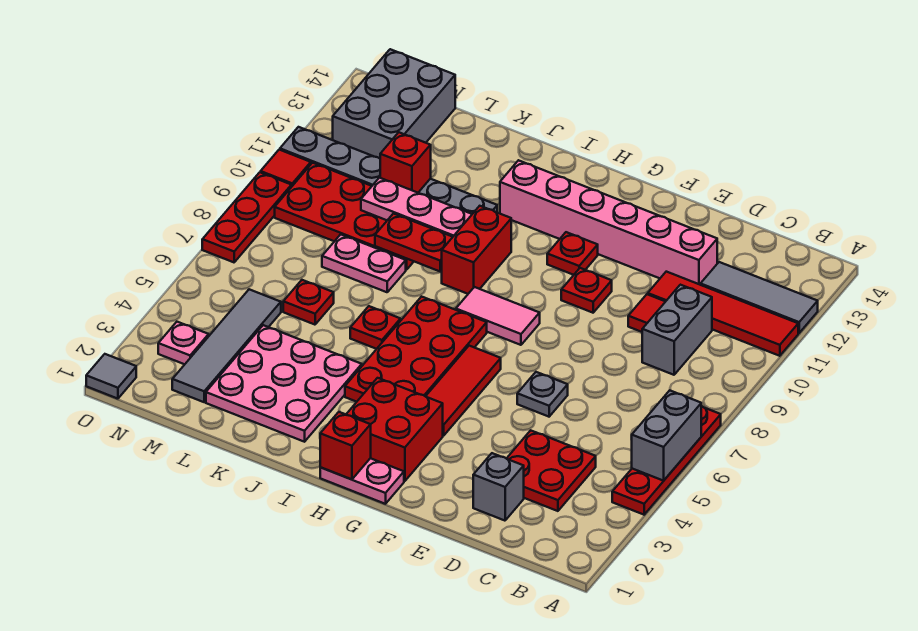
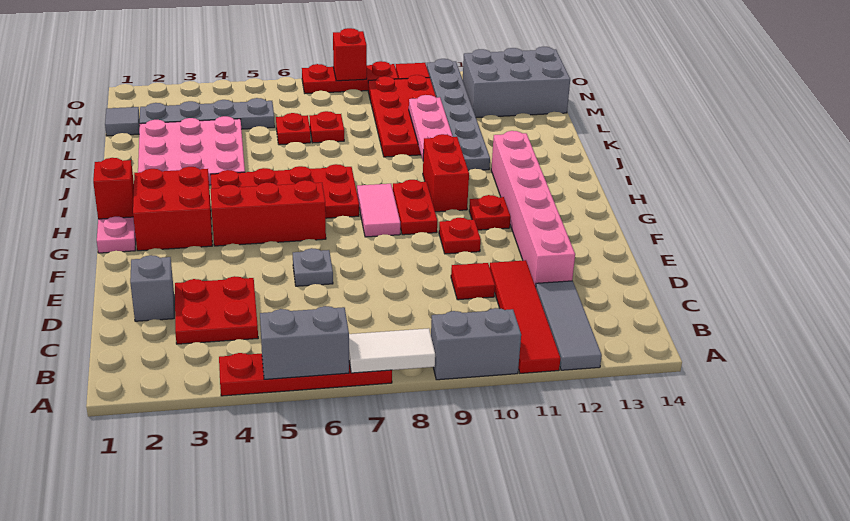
none -> white 1x2 tile [349,328,435,373]
grey 1x2 brick [642,285,712,375] -> grey 1x2 brick moved to [431,308,521,380]
red 1x3 tile [426,346,501,436] -> red 1x3 brick [211,180,326,246]
red 1x2 brick [442,206,511,294] -> red 1x2 brick turned to [423,134,469,212]
red 1x1 plate [350,306,401,349] -> red 1x1 plate moved to [309,111,344,143]
red 1x2 plate [375,214,452,271] -> red 1x2 plate moved to [393,180,437,235]
pink 1x2 plate [322,234,406,292] -> none
red 1x1 brick [380,132,431,193] -> red 1x1 brick moved to [333,28,367,81]
grey 1x4 tile [172,289,281,402] -> grey 1x4 plate [140,98,275,129]
pink 1x1 plate [158,322,209,364] -> none
grey 1x1 tile [86,354,136,399] -> grey 1x1 tile moved to [105,107,140,136]

